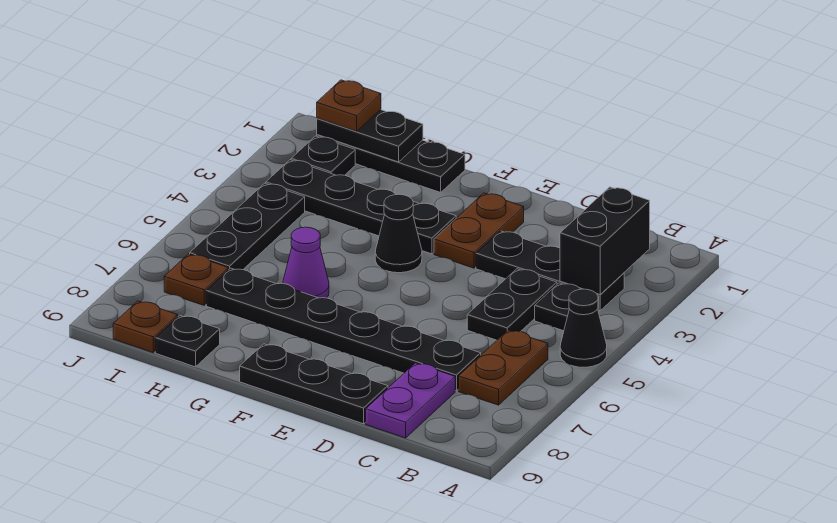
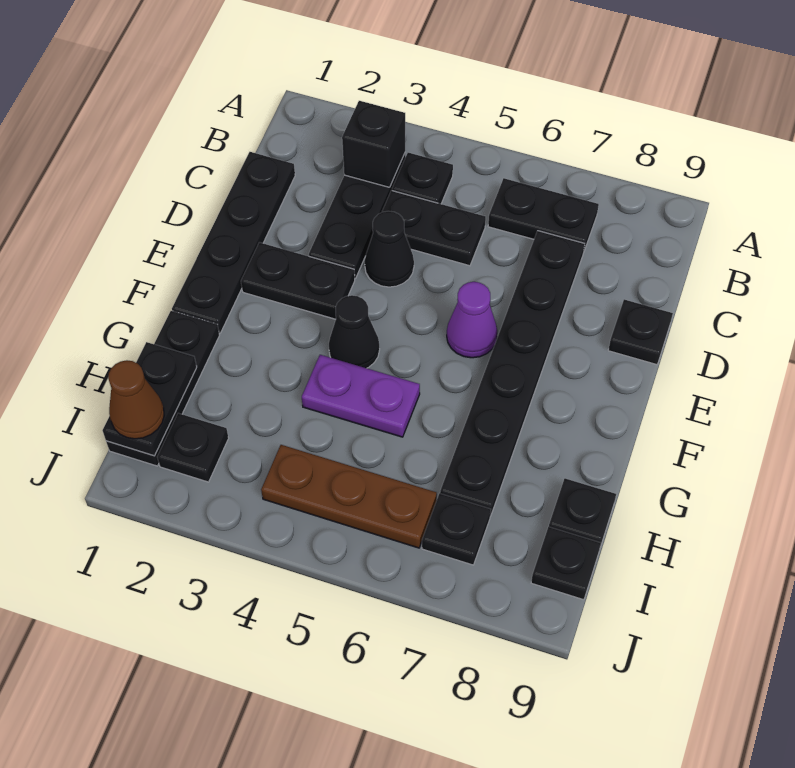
black 1x1 cone [560,289,607,367] -> black 1x1 cone moved to [365,211,414,287]
black 1x2 brick [560,187,650,295] -> black 1x1 brick [342,101,405,187]
brown 1x2 plate [459,330,548,405] -> black 1x2 plate [488,178,599,253]
purple 1x2 plate [366,363,455,438] -> purple 1x2 plate moved to [302,355,420,437]
black 1x3 plate [240,344,388,424] -> black 1x1 plate [608,299,673,365]
brown 1x2 plate [434,193,524,268] -> black 1x2 plate [241,242,355,319]
black 1x4 plate [266,160,456,254] -> black 1x4 plate moved to [172,152,295,333]
purple 1x1 cone [283,227,329,298] -> purple 1x1 cone moved to [447,282,497,358]
brown 1x1 plate [317,80,381,131] -> brown 1x1 cone [108,360,164,439]
black 1x3 plate [190,183,305,270] -> brown 1x3 plate [261,445,437,548]
brown 1x1 plate [164,254,228,305] -> black 1x1 plate [422,493,491,565]
brown 1x1 plate [113,301,178,352] -> black 1x1 plate [531,527,601,600]

